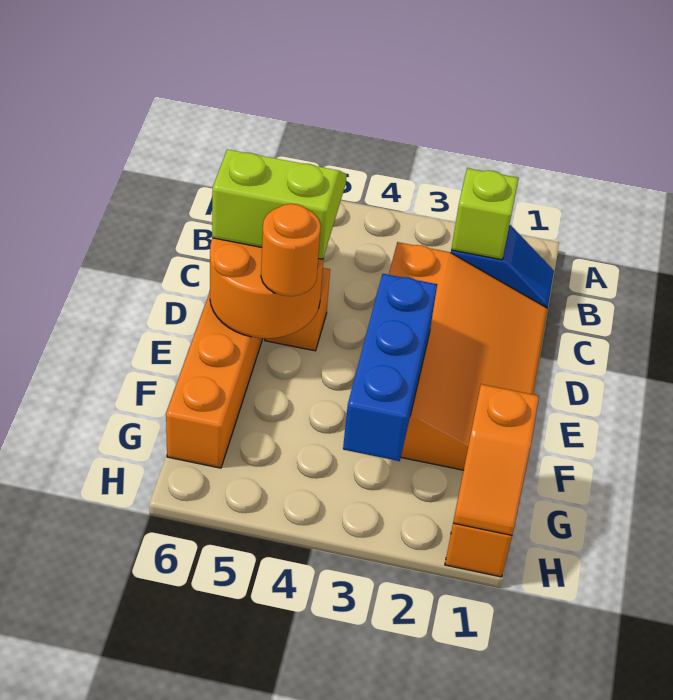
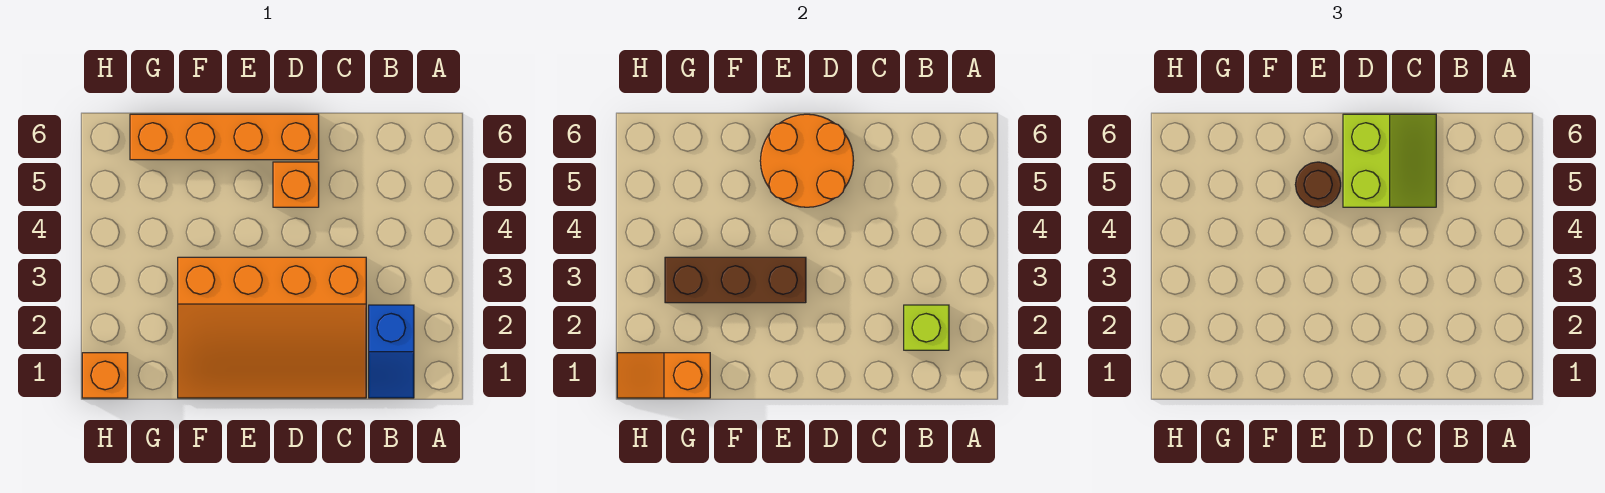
blue 1x3 brick [343,274,437,461] -> brown 1x3 brick [665,257,806,303]
orange 1x1 round brick [261,204,321,296] -> brown 1x1 round brick [1295,162,1341,207]

